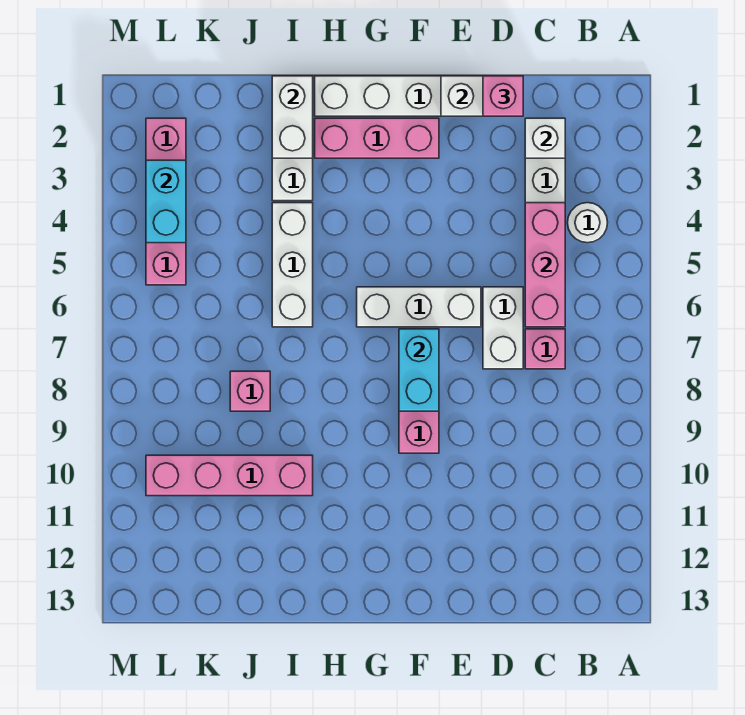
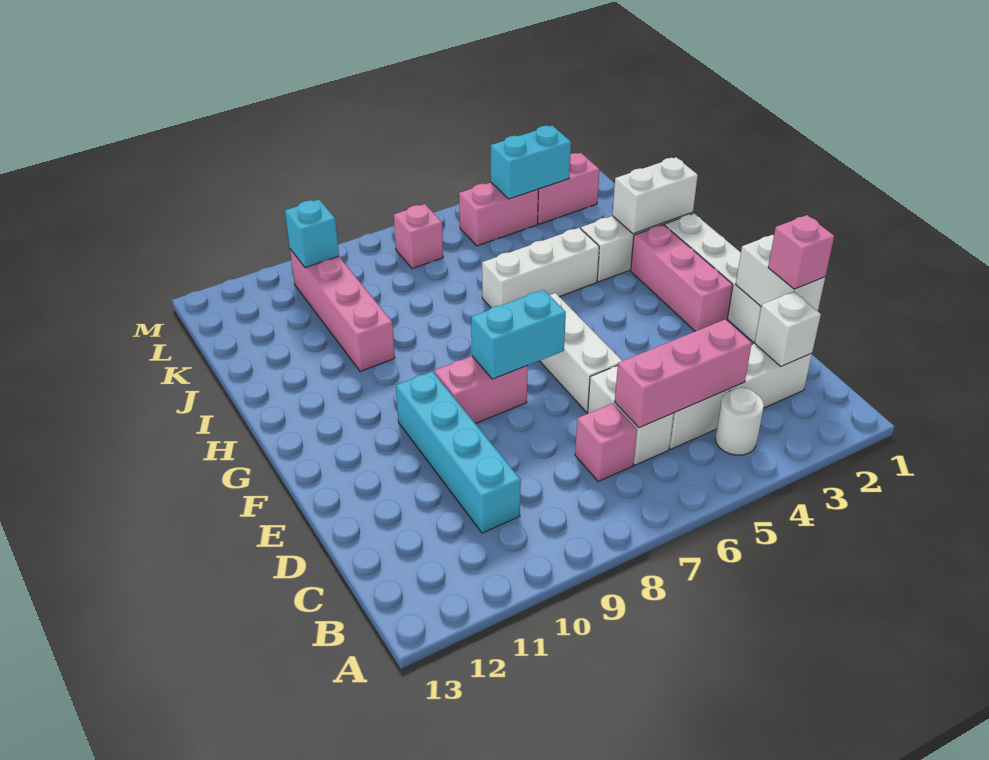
none -> cyan 1x4 brick [396,371,521,533]
white 1x2 brick [483,287,523,369] -> white 1x2 brick turned to [588,365,674,465]
pink 1x1 brick [230,371,270,411] -> pink 1x1 brick moved to [394,204,443,269]
none -> cyan 1x1 brick [285,200,339,268]

